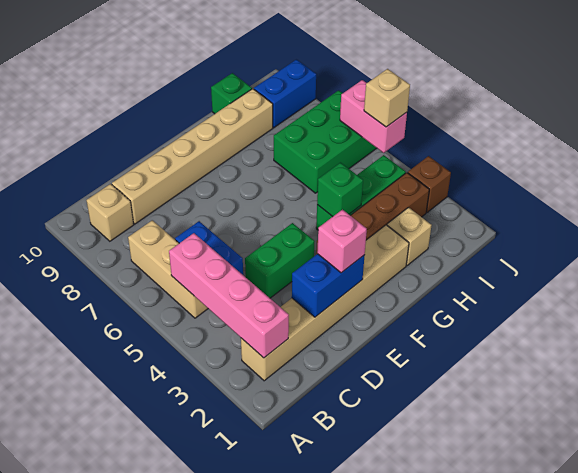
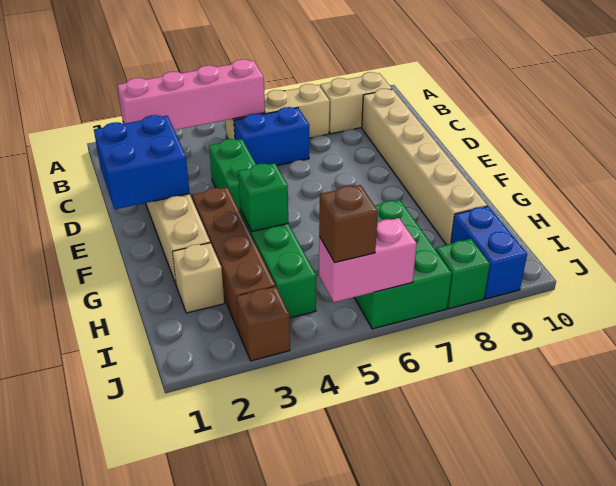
tan 1x1 brick [86,184,134,241] -> tan 1x2 brick [320,72,392,134]
blue 1x2 brick [292,254,365,317] -> blue 2x2 brick [94,115,190,209]
pink 1x1 brick [317,210,367,273] -> none
green 1x1 brick [211,73,252,114] -> green 1x1 brick moved to [436,239,490,309]
tan 1x1 brick [364,69,410,127] -> brown 1x1 brick [319,185,378,262]

